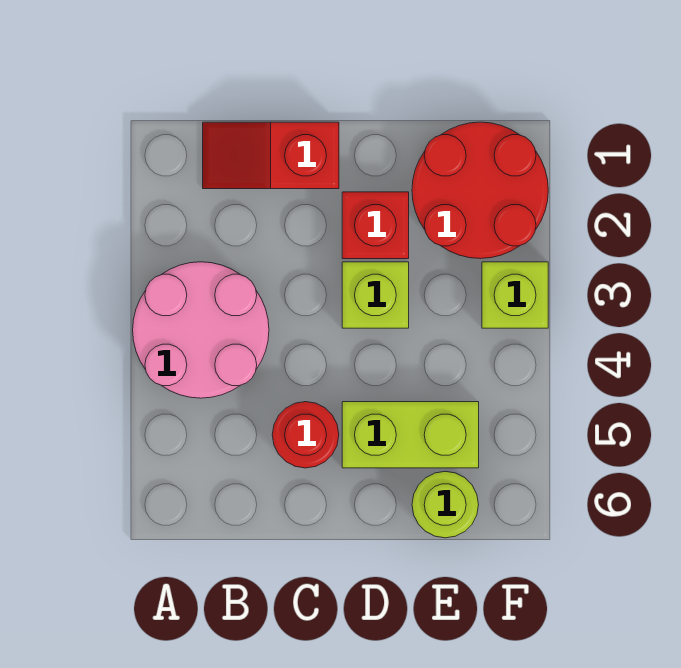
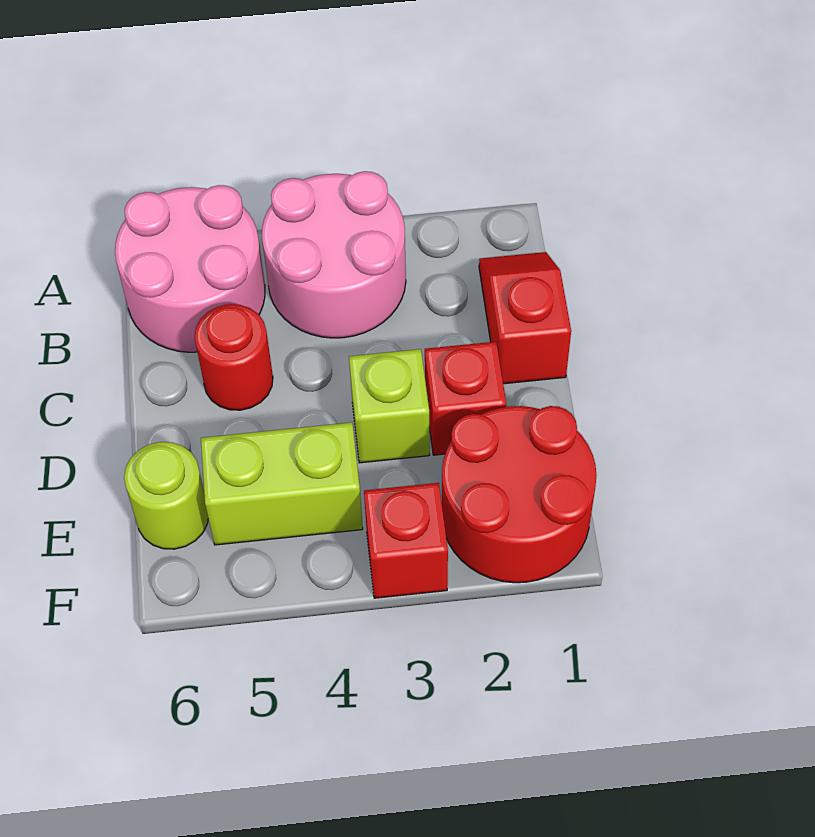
none -> pink 2x2 round brick [115,185,265,352]
lime 1x2 brick [342,402,479,468] -> lime 1x2 brick turned to [201,422,363,545]
lime 1x1 brick [482,262,548,328] -> red 1x1 brick [364,483,448,598]

